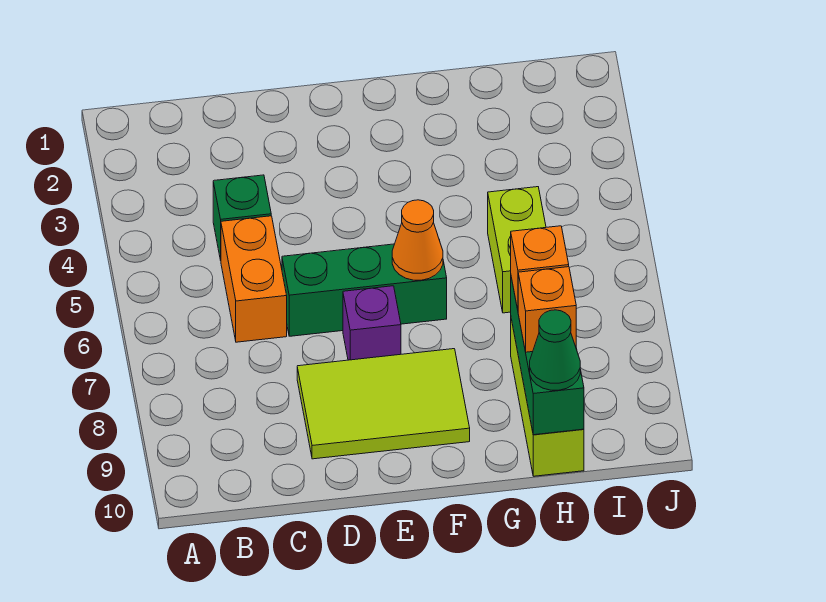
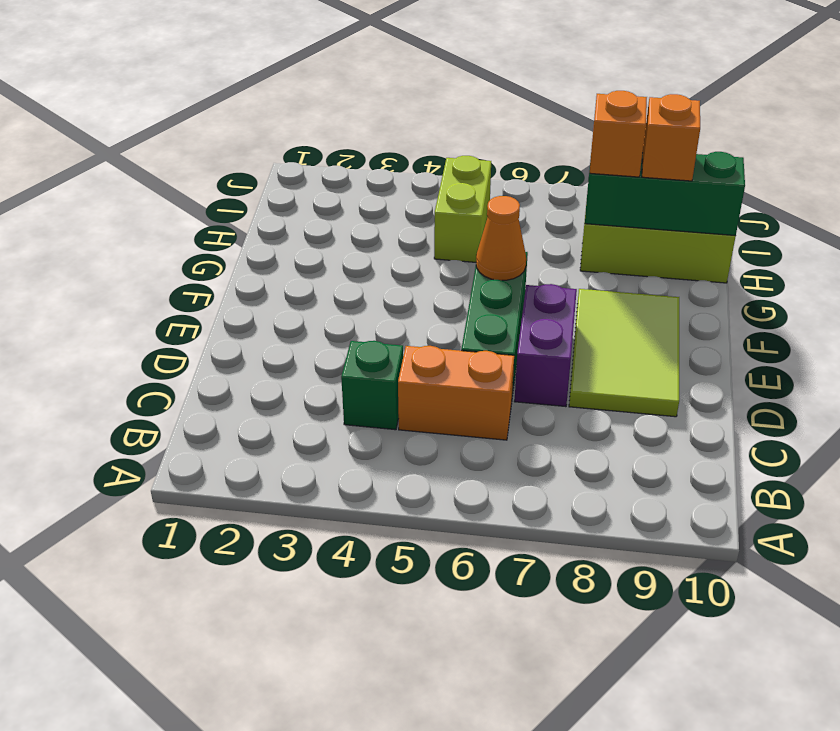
purple 1x1 brick [343,286,401,360] -> purple 1x2 brick [514,284,577,407]
lime 1x2 brick [488,187,546,313] -> lime 1x2 brick turned to [434,156,491,262]
green 1x1 cone [530,310,580,390] -> none

